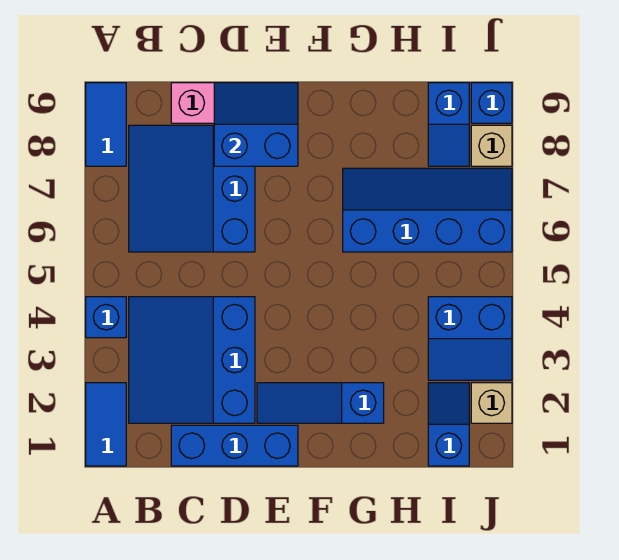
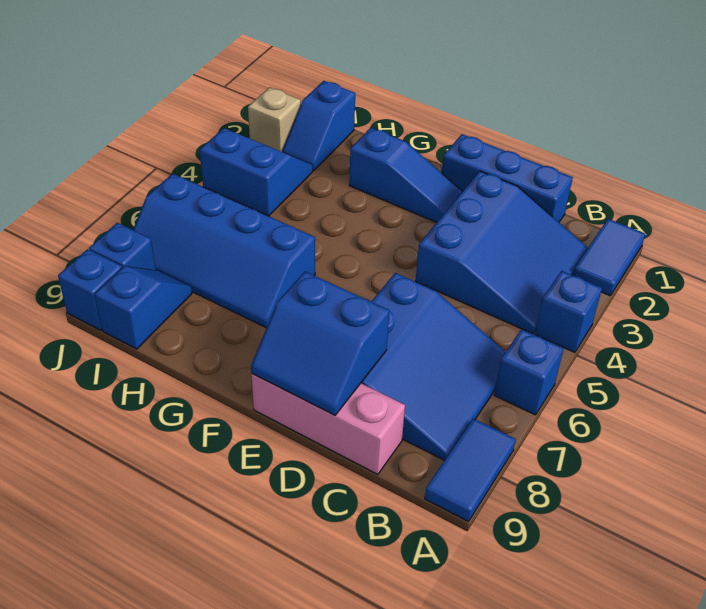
none -> blue 1x1 brick [494,329,564,415]
tan 1x1 brick [471,125,512,166] -> blue 1x1 brick [89,223,156,270]

